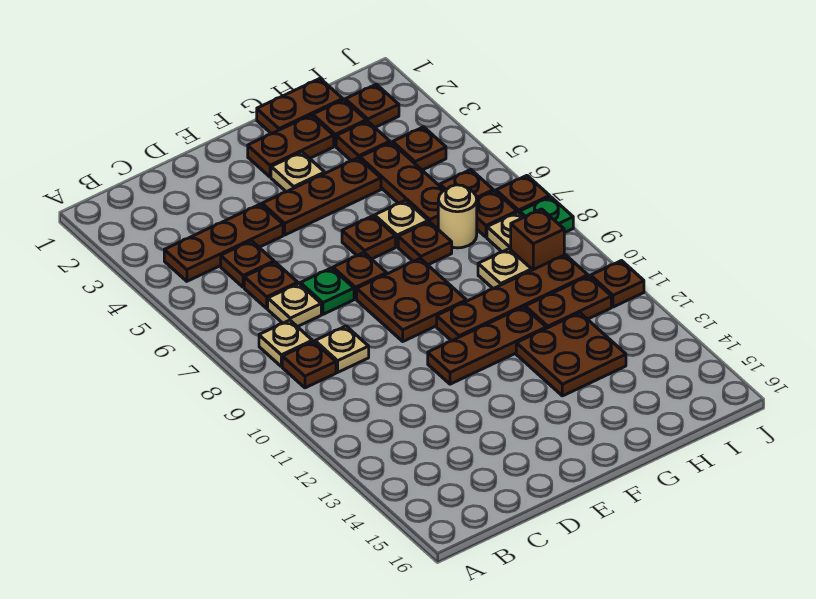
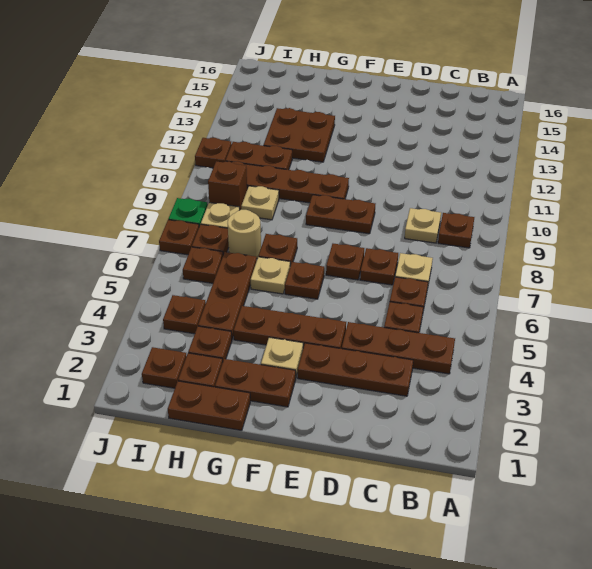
tan 1x1 plate [259,320,312,367] -> none
green 1x1 plate [300,268,354,314] -> brown 1x1 plate [360,248,398,285]
brown 2x2 plate [357,258,466,341] -> brown 1x2 plate [306,195,375,234]
brown 1x3 plate [428,307,546,384] -> brown 1x3 plate moved to [298,343,413,396]

